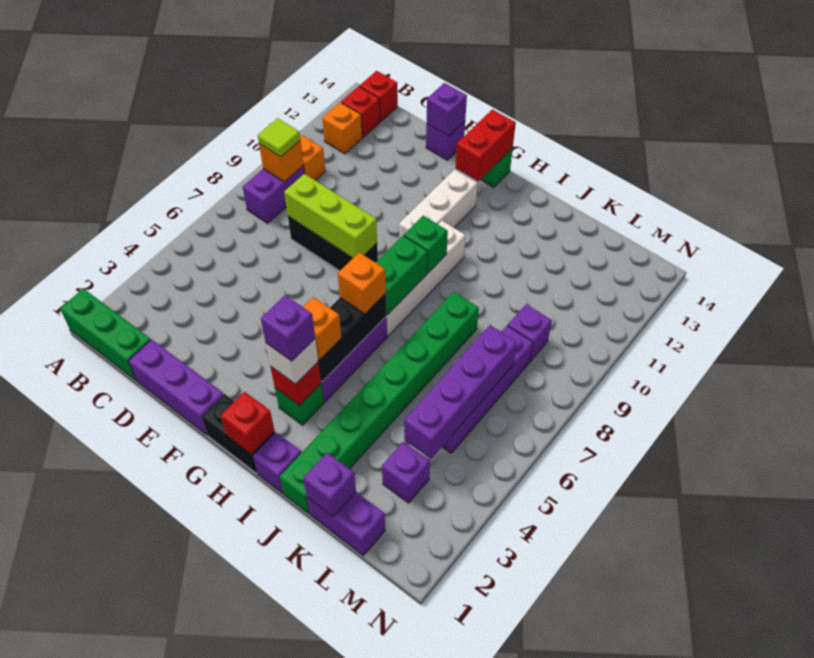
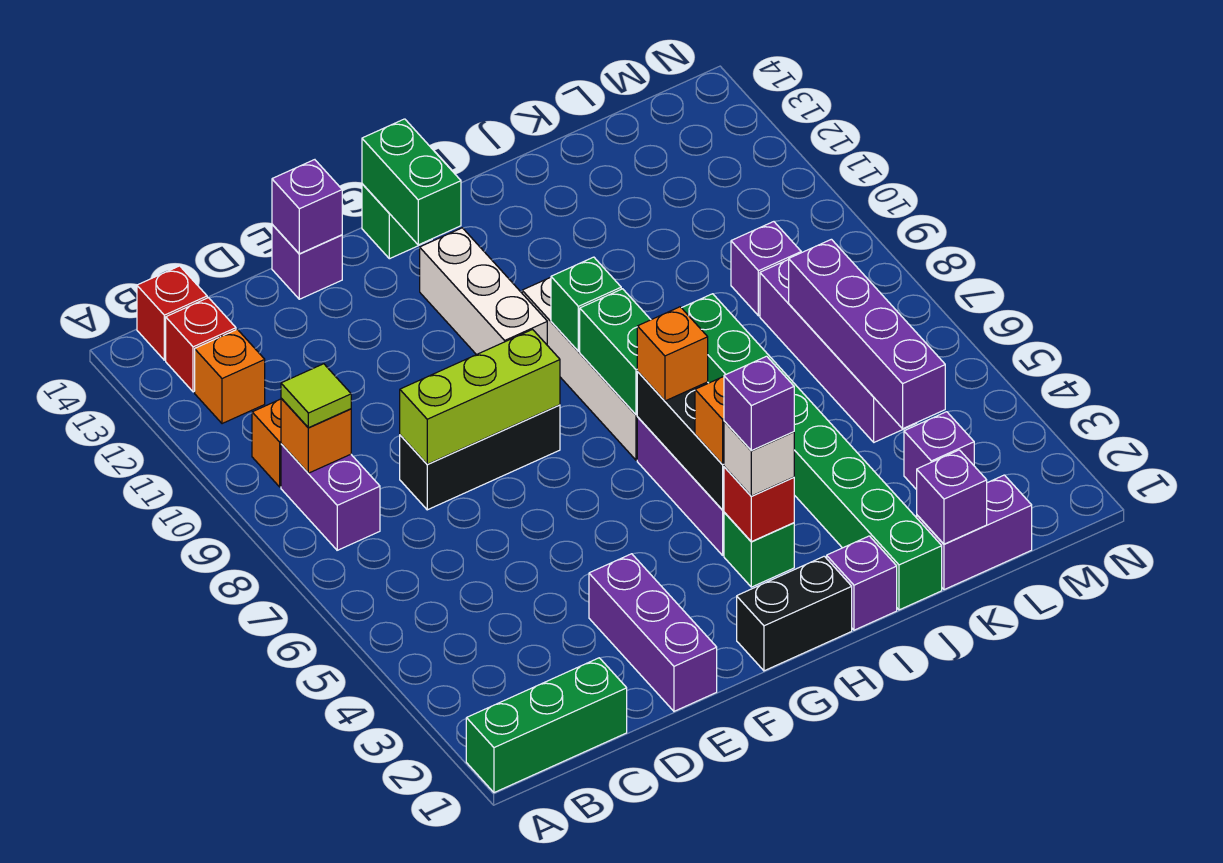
purple 1x3 brick [128,340,224,435] -> purple 1x3 brick turned to [589,554,717,711]
red 1x2 brick [455,109,516,181] -> green 1x2 brick [362,119,461,245]
red 1x1 brick [221,392,275,455] -> none

